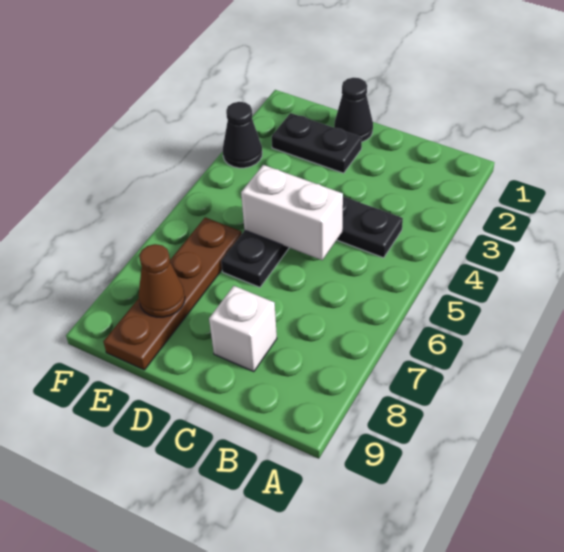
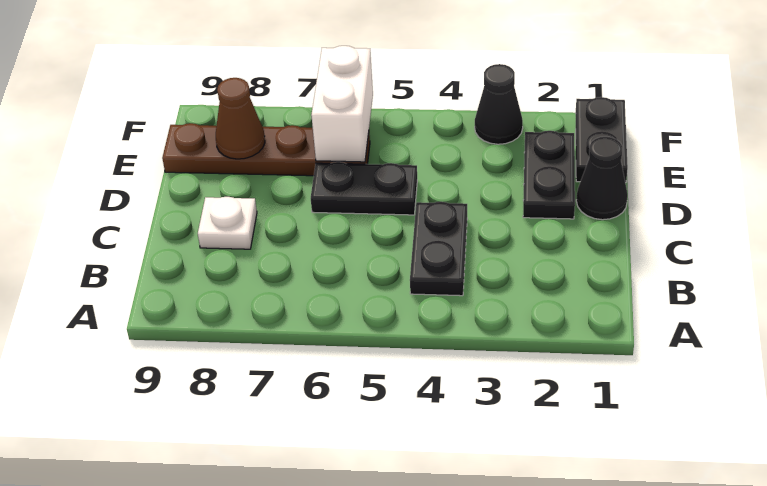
white 1x2 brick [241,165,343,260] -> white 1x2 brick moved to [311,46,373,162]
white 1x1 brick [209,286,277,372] -> white 1x1 plate [198,197,257,249]
none -> black 1x2 plate [576,97,628,183]

